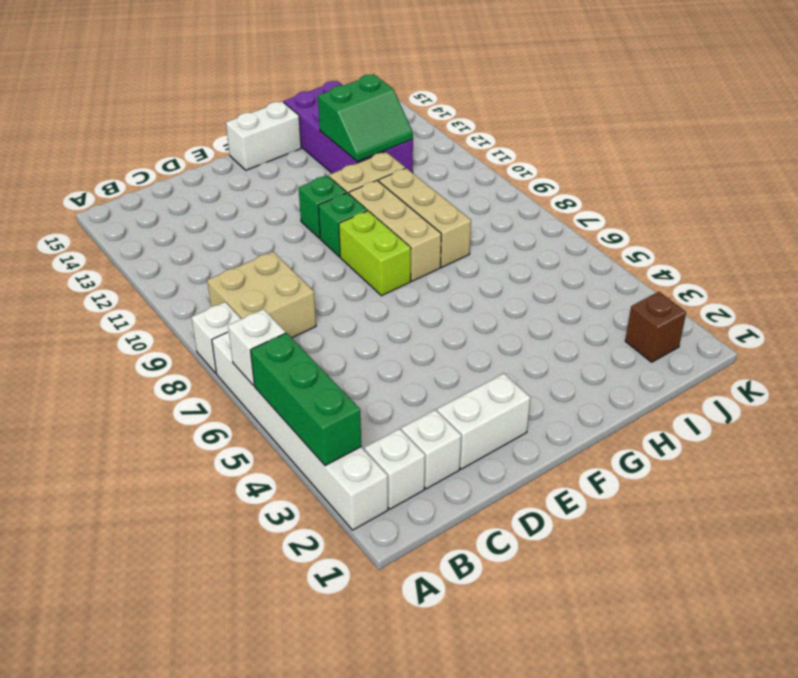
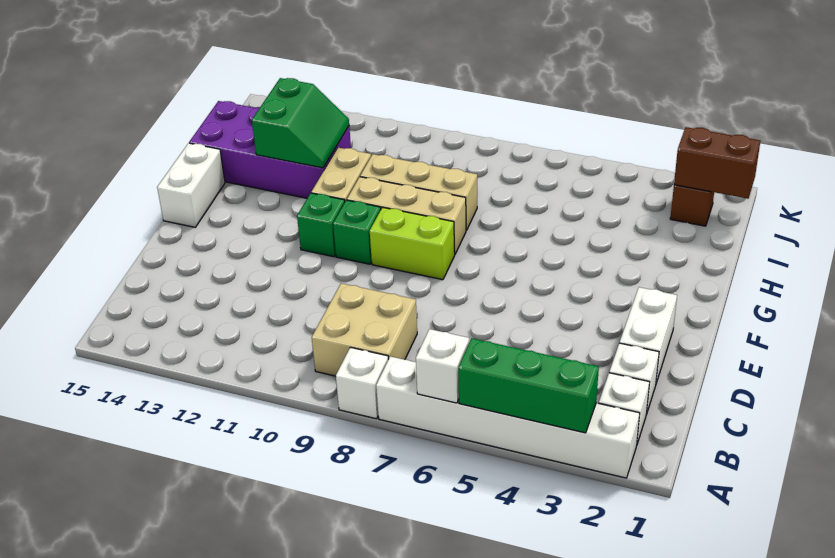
none -> brown 1x2 brick [674,127,760,199]

